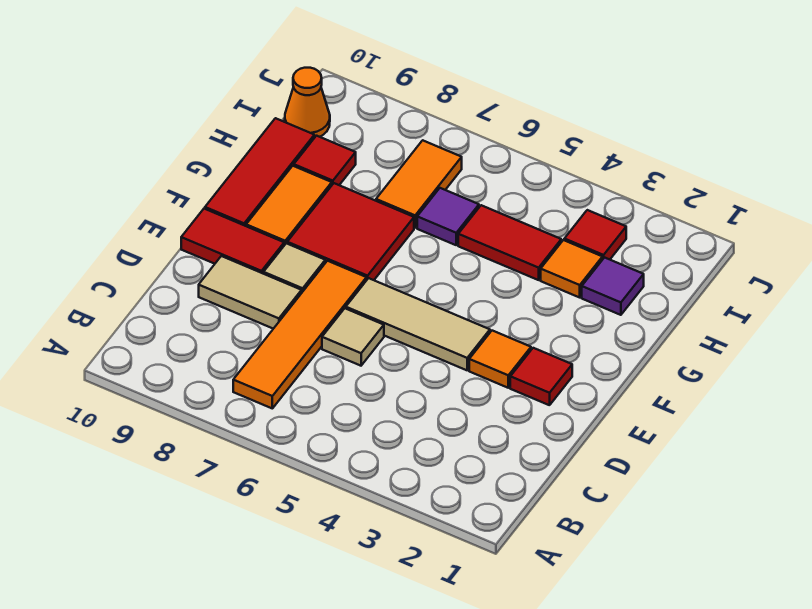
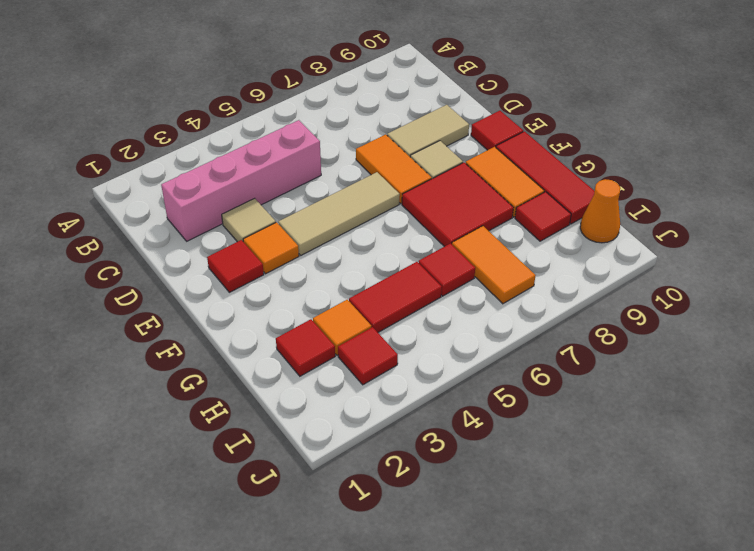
orange 1x4 tile [233,261,367,408] -> orange 1x2 tile [356,134,432,204]
none -> pink 1x4 brick [161,120,321,241]
tan 1x1 tile [322,308,384,366] -> tan 1x1 tile moved to [222,198,276,242]
red 1x2 tile [181,209,284,274] -> red 1x1 tile [471,111,523,150]
purple 1x1 tile [582,258,644,315] -> red 1x1 tile [276,319,335,376]
purple 1x1 tile [417,188,479,245] -> red 1x1 tile [419,243,475,296]

